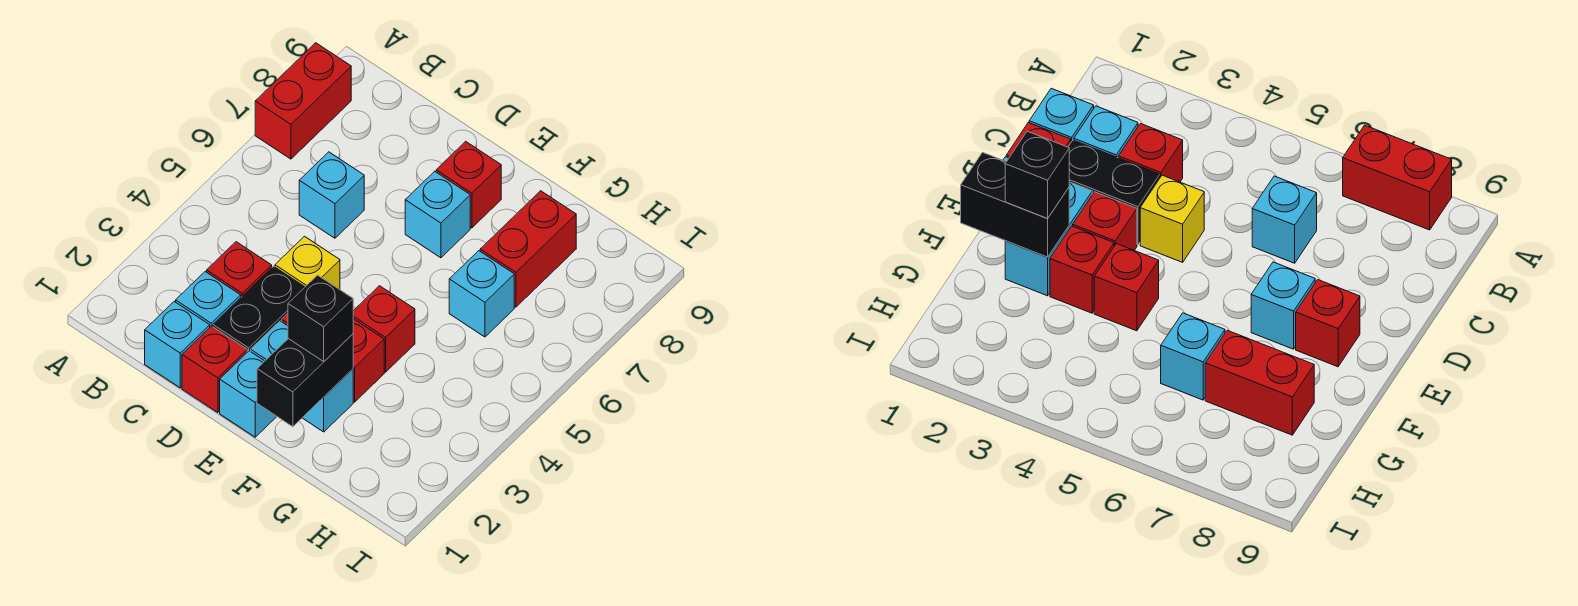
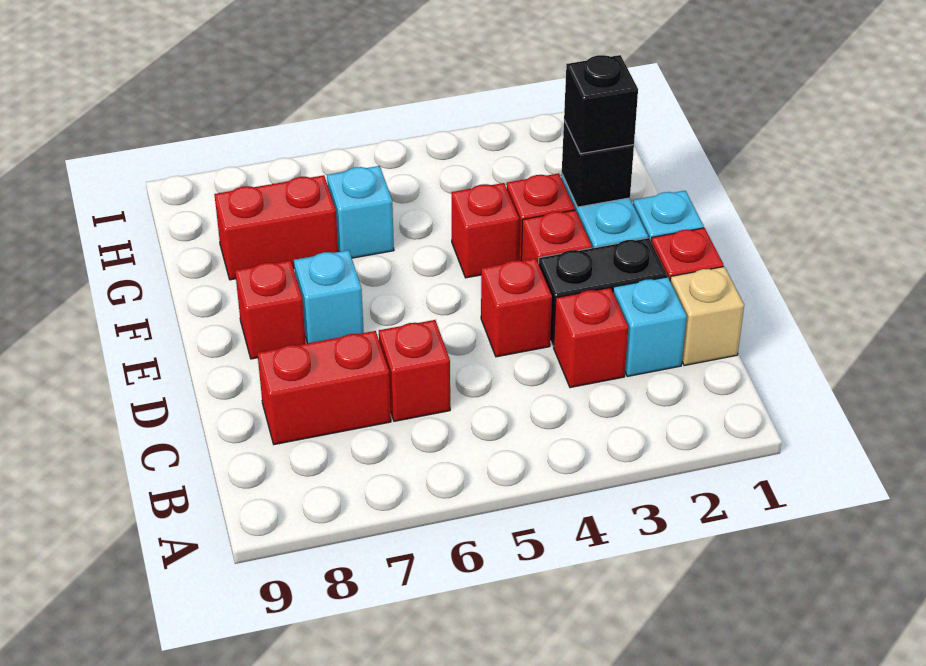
red 1x2 brick [255,43,351,159] -> red 1x2 brick moved to [257,331,391,445]
cyan 1x1 brick [145,302,210,388] -> tan 1x1 brick [670,267,744,366]
cyan 1x1 brick [299,152,364,238] -> red 1x1 brick [379,320,450,421]
yellow 1x1 brick [275,236,340,289] -> red 1x1 brick [481,258,552,357]
black 1x2 brick [257,334,353,427] -> black 1x1 brick [562,121,634,207]

